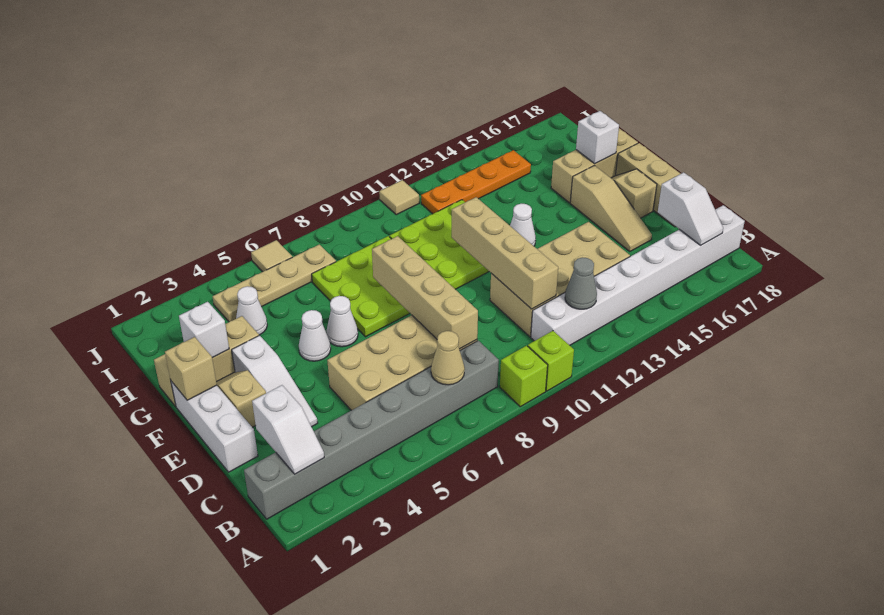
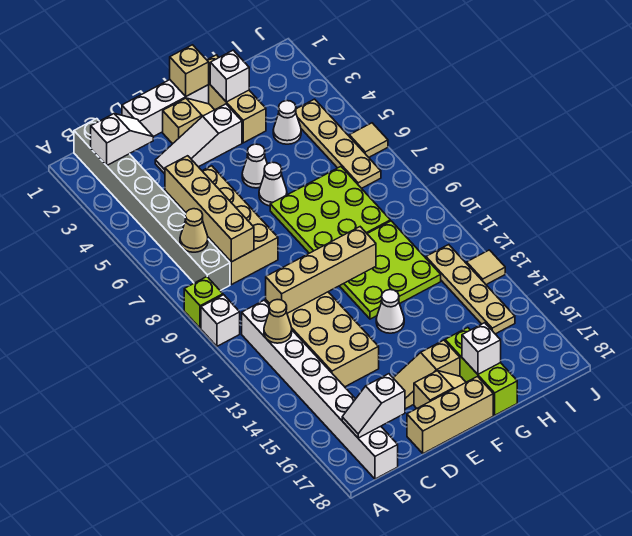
lime 1x1 brick [528,331,574,391] -> white 1x1 brick [201,295,240,346]
white 1x2 slope [252,385,324,474] -> white 1x2 slope turned to [91,114,153,165]
grey 1x1 cone [565,257,597,309] -> tan 1x1 cone [264,300,292,343]
tan 1x4 brick [372,236,478,349] -> tan 1x4 brick turned to [165,156,254,262]
tan 1x3 brick [551,128,638,203] -> lime 1x3 brick [445,328,517,415]
orange 1x4 plate [421,150,531,214] -> tan 1x4 plate [426,245,515,334]
tan 1x1 tile [379,180,419,215] -> tan 1x1 tile moved to [467,250,505,285]

